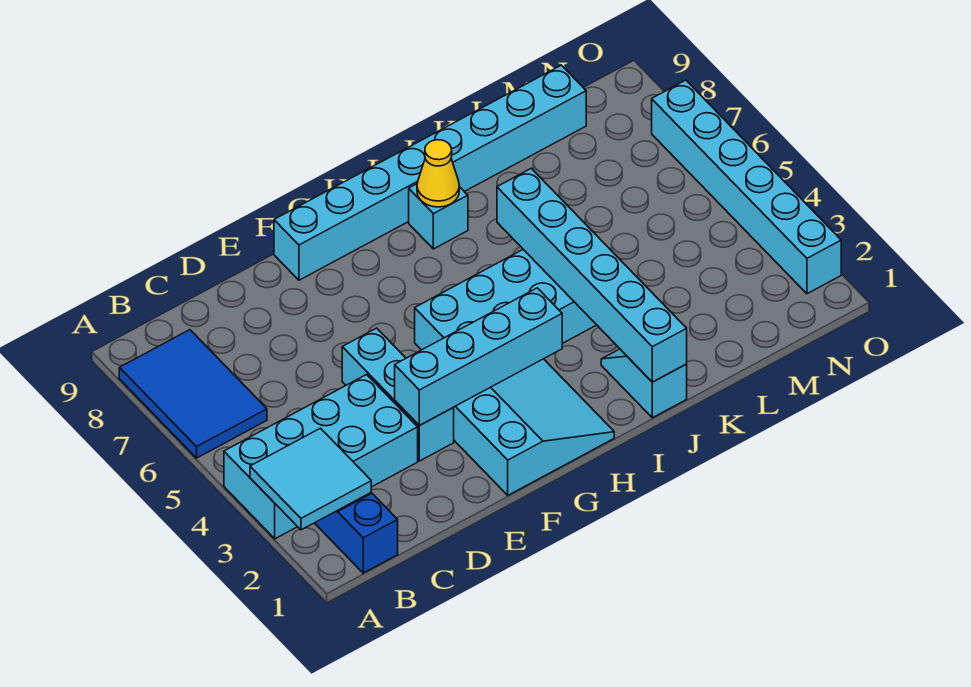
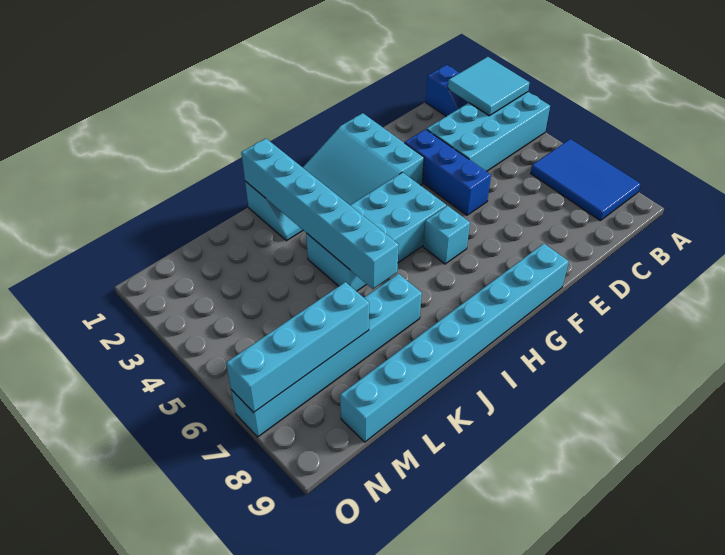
cyan 1x3 brick [342,328,454,461] -> blue 1x3 brick [405,129,491,215]
cyan 1x4 brick [395,288,562,425] -> cyan 1x4 brick moved to [226,282,369,412]
cyan 1x1 brick [409,184,468,249] -> cyan 1x1 brick moved to [423,206,470,264]
yellow 1x1 cone [417,140,459,207] -> none
cyan 1x6 brick [652,80,841,294] -> cyan 1x6 brick turned to [231,274,422,437]

